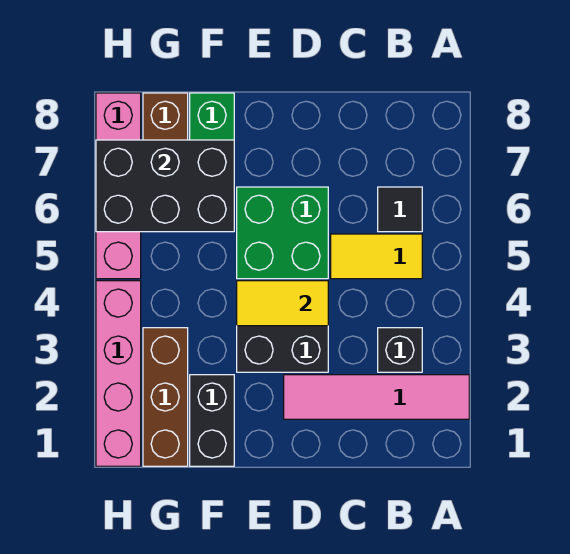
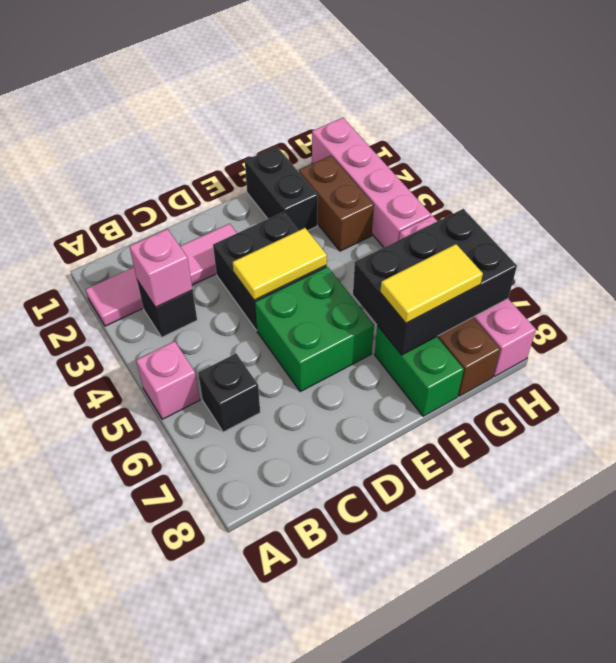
none -> pink 1x1 brick [136,341,200,419]
none -> pink 1x1 brick [129,229,193,307]
yellow 1x2 tile [331,234,422,279] -> yellow 1x2 tile moved to [380,244,483,323]
black 1x1 tile [378,187,422,232] -> black 1x1 brick [198,354,260,432]
brown 1x3 brick [143,328,188,466] -> brown 1x2 brick [299,156,374,251]

